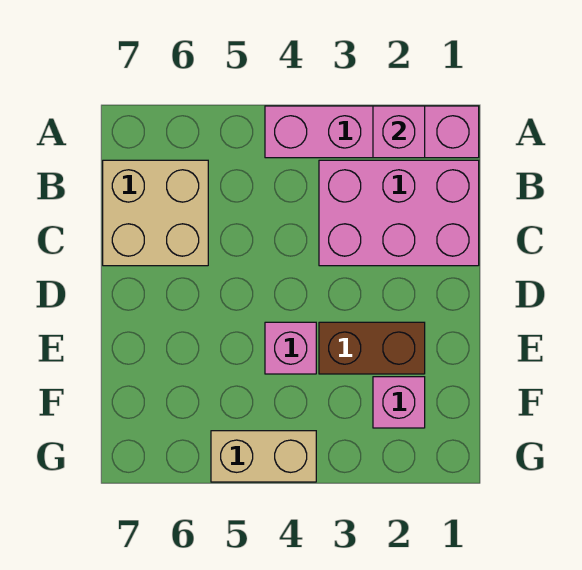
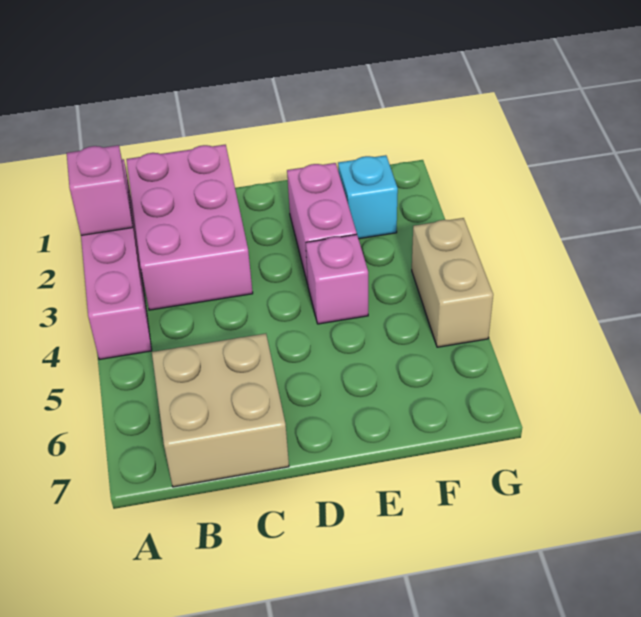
brown 1x2 brick [319,322,425,374] -> pink 1x2 brick [287,163,357,284]
pink 1x1 brick [373,377,425,428] -> cyan 1x1 brick [338,155,398,239]

